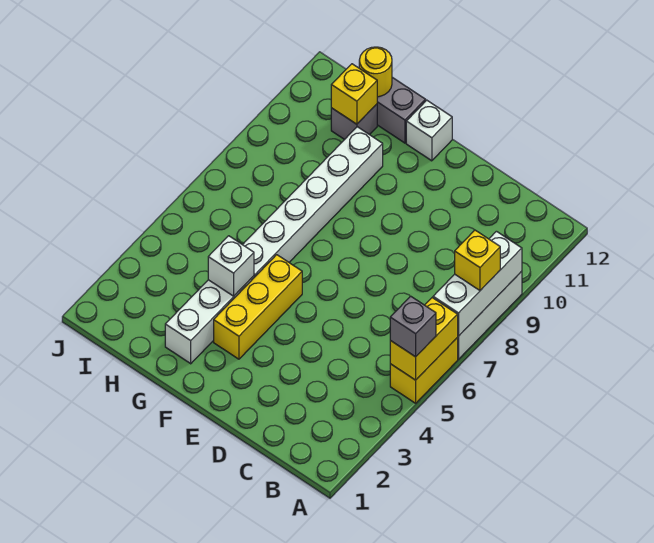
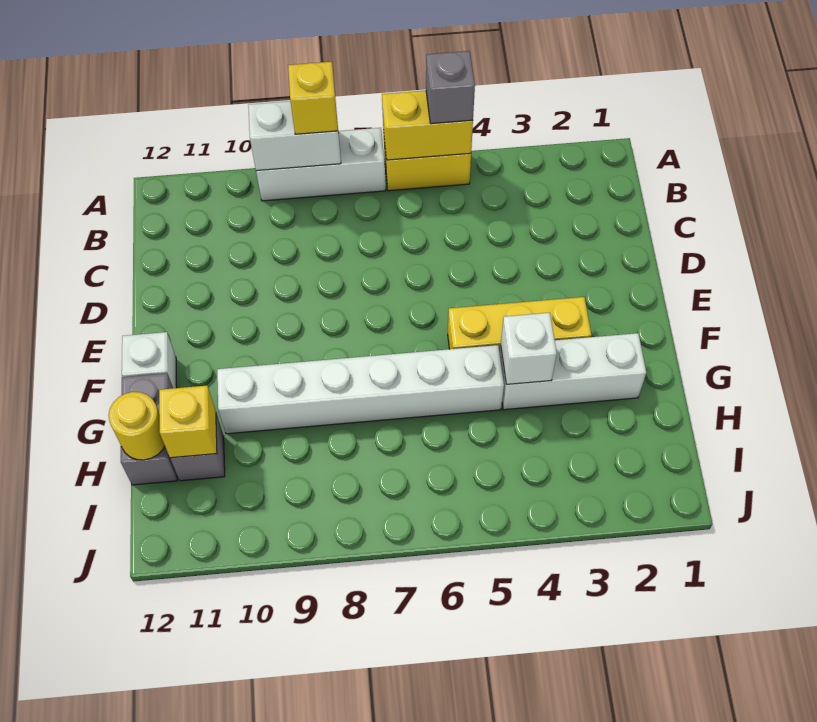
white 1x3 brick [433,231,522,336] -> white 1x2 brick [248,101,341,171]

